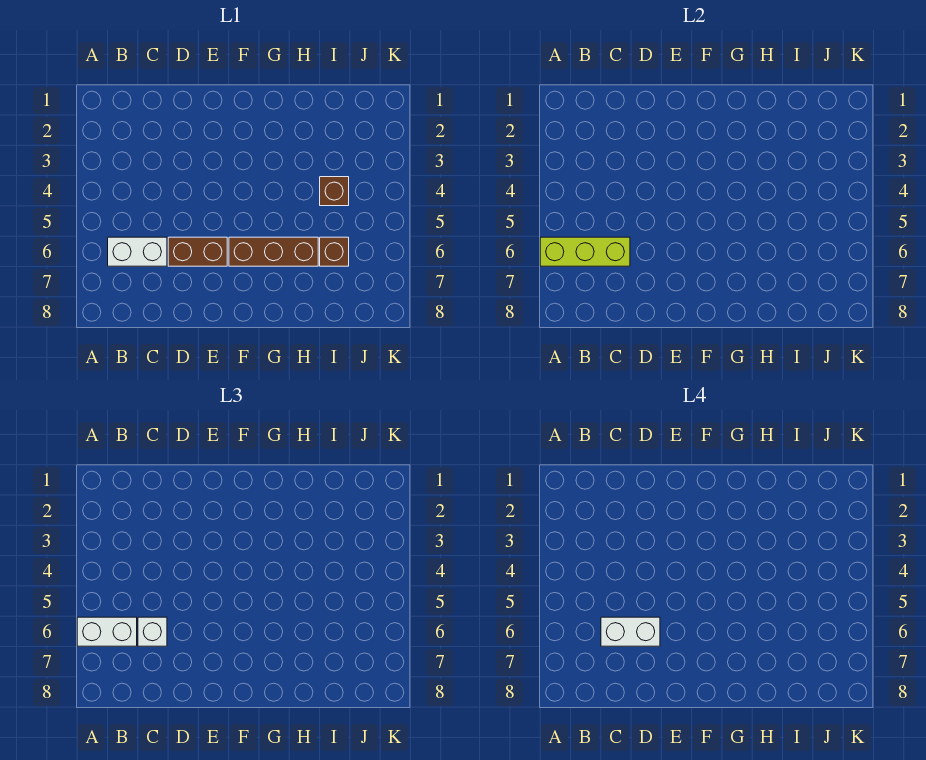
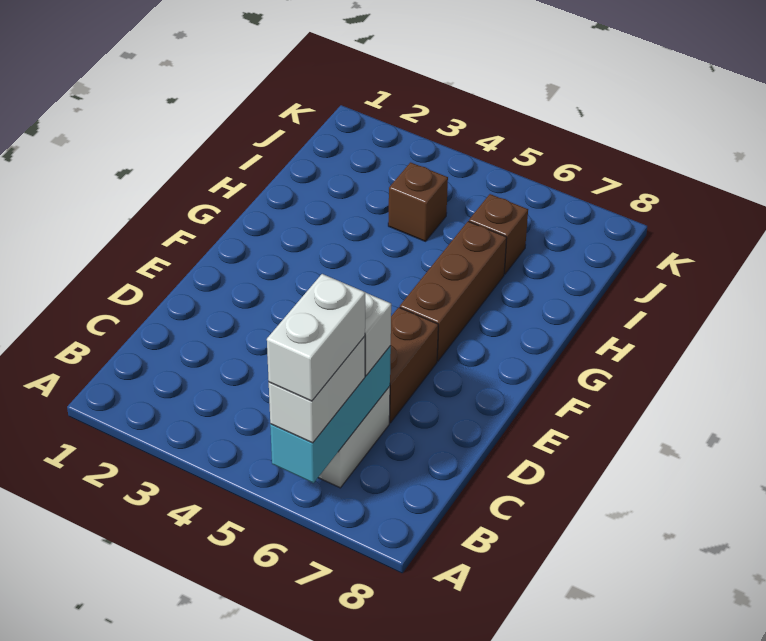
lime 1x3 brick [540,237,630,266] -> cyan 1x3 brick [270,346,391,483]
white 1x2 brick [601,617,660,646] -> white 1x2 brick moved to [267,274,365,401]

